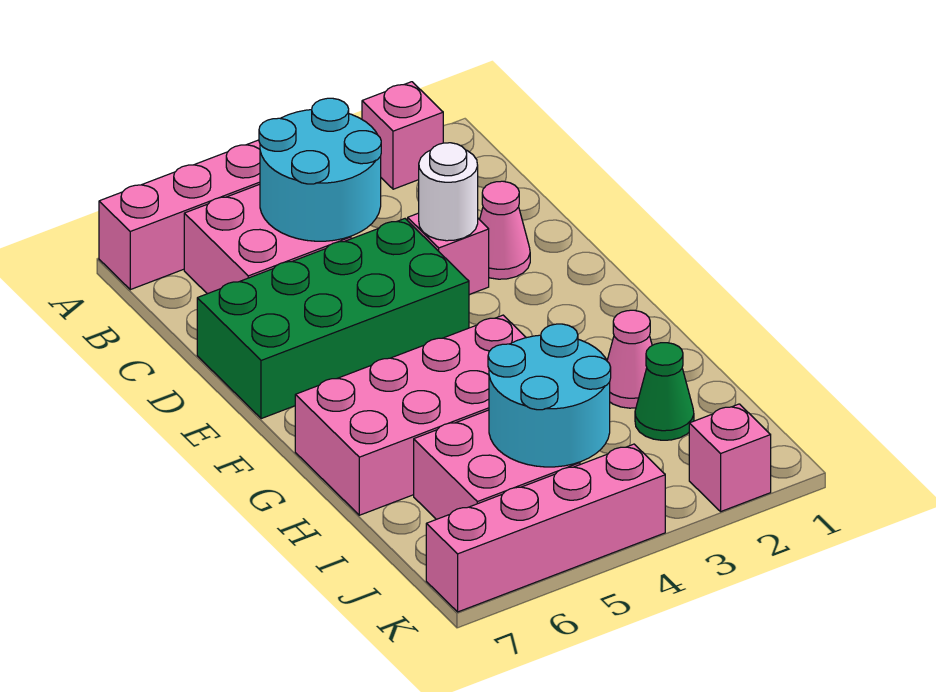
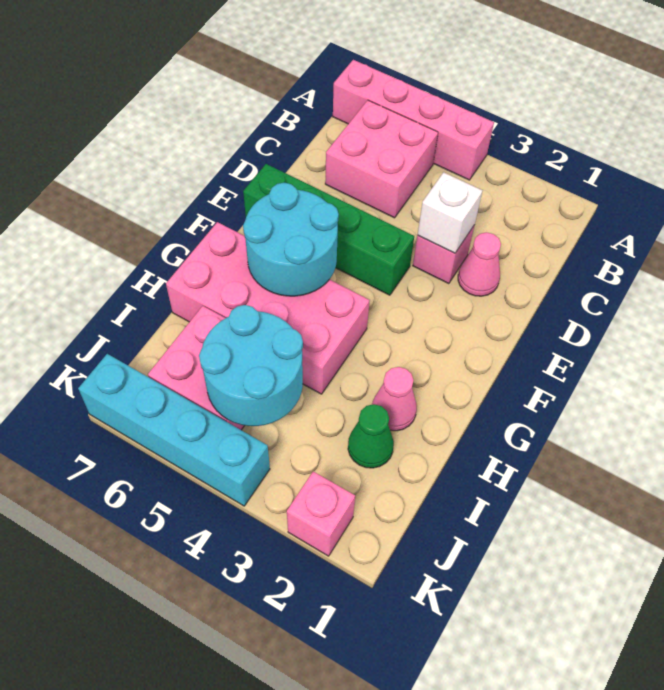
pink 1x1 brick [362,82,443,189] -> none
cyan 2x2 round brick [259,98,381,241] -> cyan 2x2 round brick moved to [243,183,339,296]
white 1x1 round brick [419,143,478,241] -> white 1x1 brick [418,172,483,253]
green 2x4 brick [197,219,469,419] -> green 1x4 brick [243,164,414,295]
pink 1x4 brick [426,444,665,612] -> cyan 1x4 brick [78,354,270,506]

